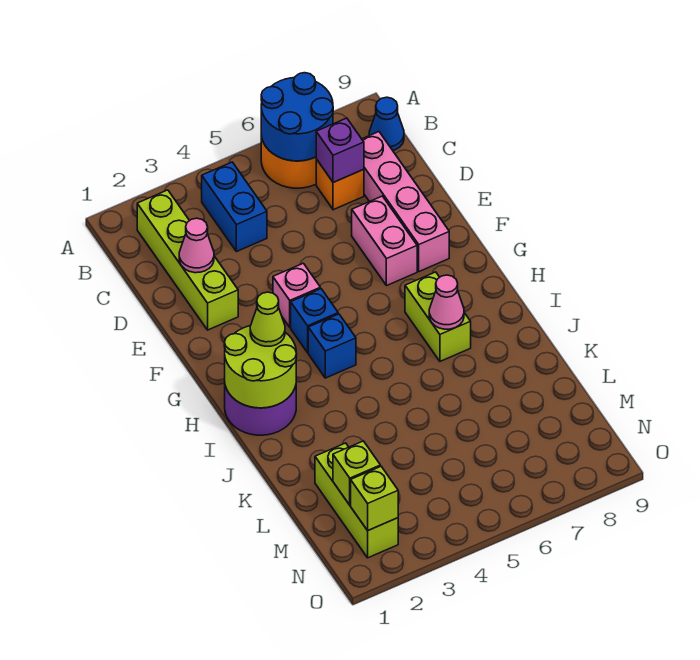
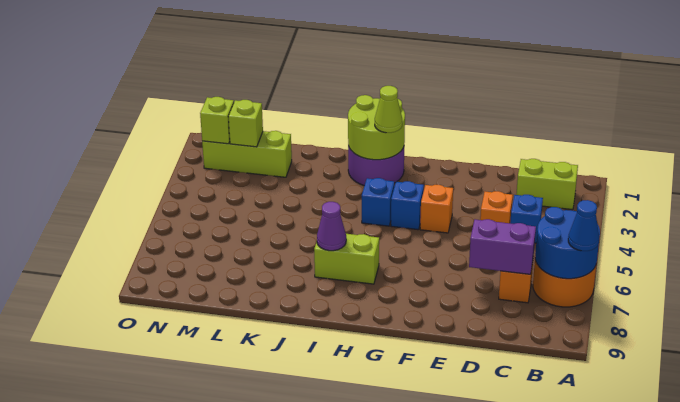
lime 1x4 brick [137,190,238,330] -> lime 1x2 brick [516,159,578,210]
blue 1x2 brick [202,162,267,252] -> blue 1x1 brick [510,195,543,243]
blue 1x1 cone [369,97,404,150] -> blue 1x1 cone moved to [568,200,599,251]
purple 1x1 brick [316,118,364,182] -> purple 1x2 brick [469,219,536,274]
pink 1x4 brick [362,132,449,271] -> none
pink 1x1 cone [179,218,214,273] -> none
none -> orange 1x1 brick [480,191,513,223]
pink 1x2 brick [352,196,417,286] -> none
pink 1x1 brick [273,263,320,327] -> orange 1x1 brick [420,185,453,233]
pink 1x1 cone [429,275,464,329] -> purple 1x1 cone [317,202,346,251]

